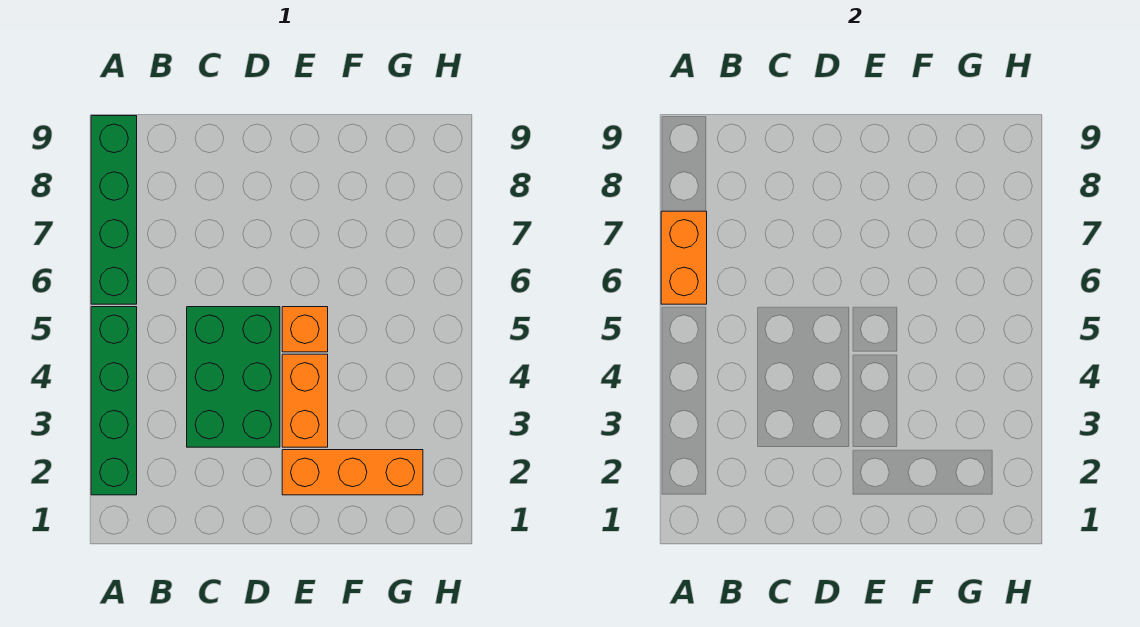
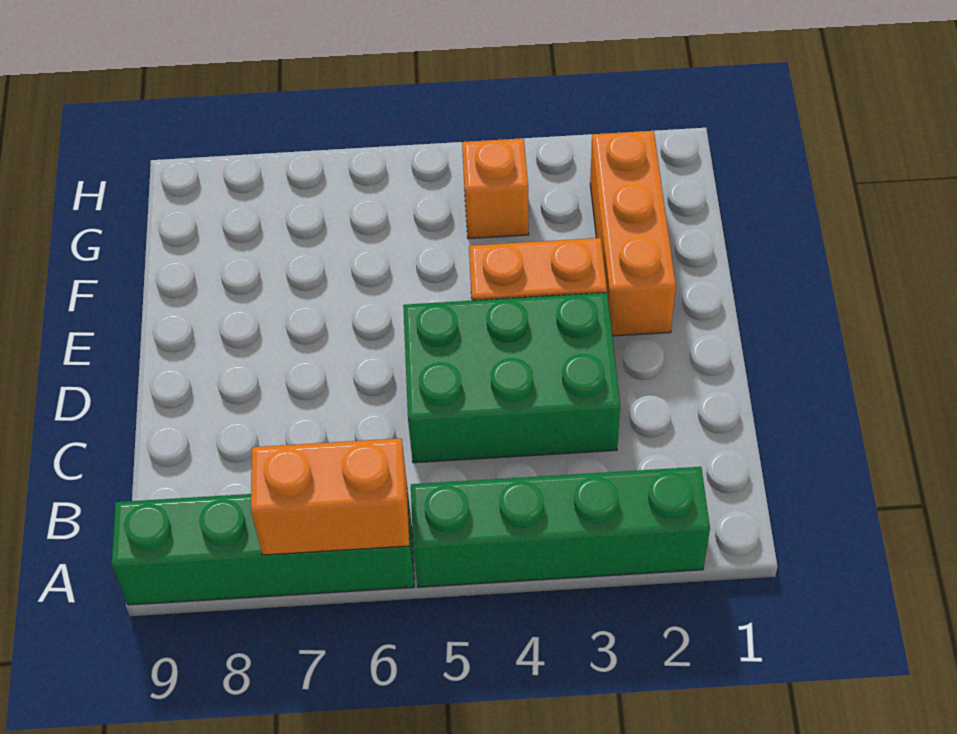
orange 1x1 brick [282,307,328,352] -> orange 1x1 brick moved to [462,139,529,239]

